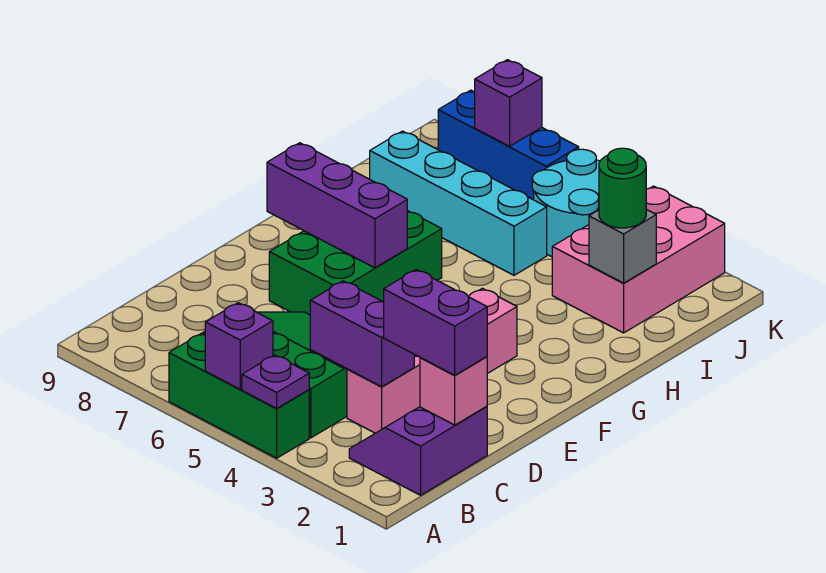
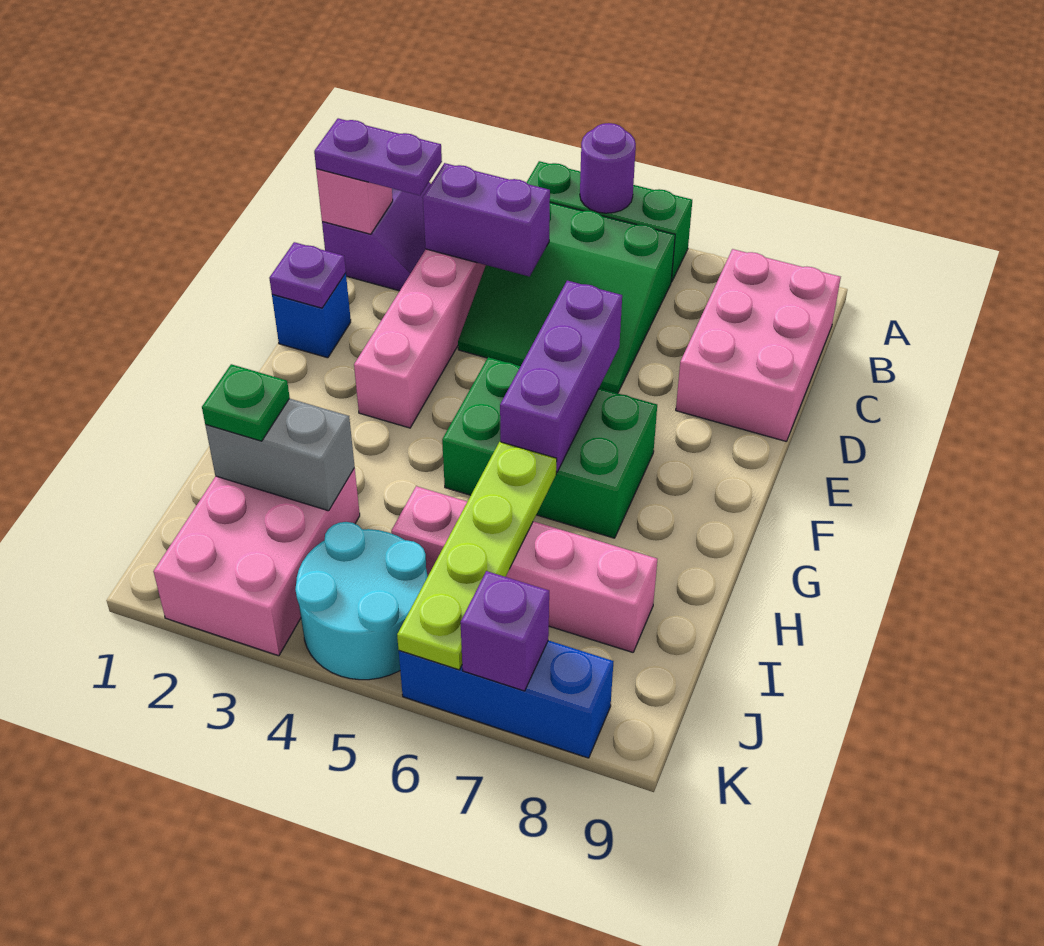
purple 1x1 plate [242,355,309,408] -> purple 1x1 plate moved to [269,242,346,308]
purple 1x1 brick [205,303,273,389] -> purple 1x1 round brick [580,123,636,213]
none -> pink 2x3 brick [676,249,841,441]
purple 1x2 brick [384,270,487,375] -> purple 1x2 plate [314,118,442,195]
none -> blue 1x1 brick [272,273,351,358]
green 2x3 brick [269,211,442,315] -> green 2x3 brick turned to [442,357,657,538]
purple 1x3 brick [267,143,407,268] -> purple 1x3 brick turned to [500,281,622,472]
none -> lime 1x4 plate [397,442,557,670]
grey 1x1 brick [589,209,656,283] -> grey 1x2 brick [205,399,355,511]
green 1x1 round brick [599,148,646,228] -> green 1x1 plate [202,364,290,441]
cyan 1x4 brick [370,131,547,275] -> pink 1x4 brick [391,486,657,652]

